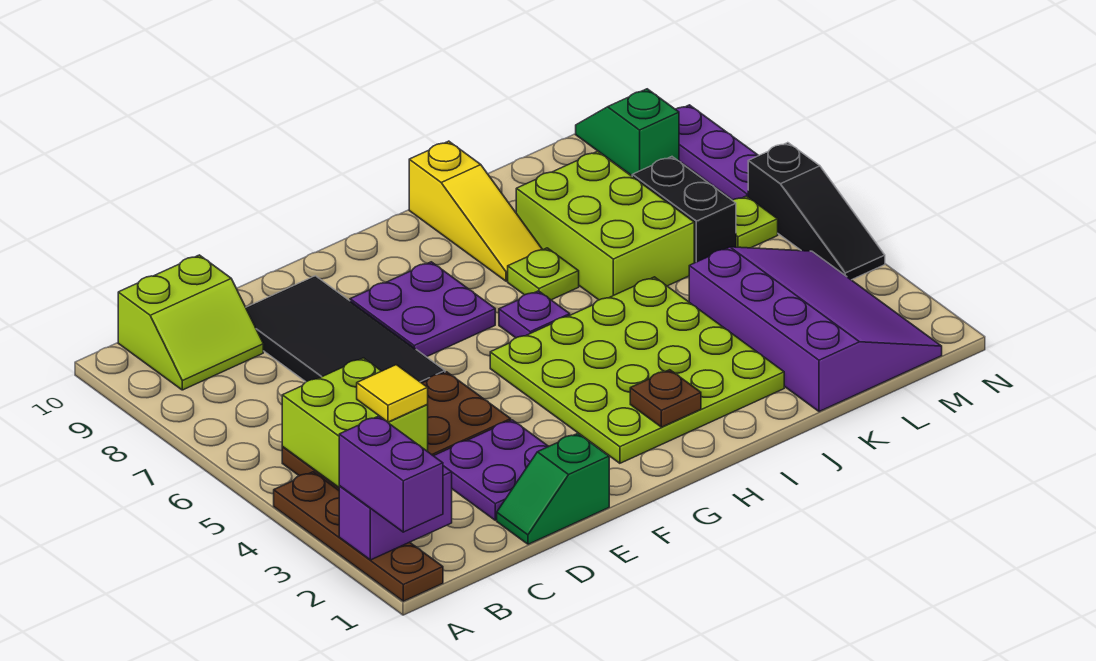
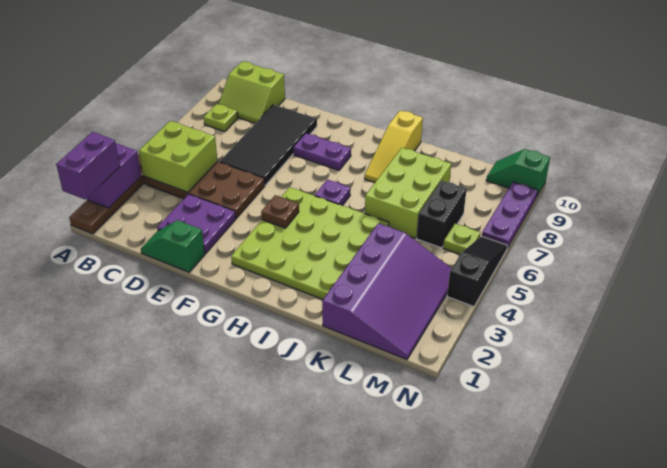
purple 1x2 brick [339,466,452,560] -> purple 1x2 brick turned to [87,143,141,208]
yellow 1x1 tile [357,365,428,422] -> none
purple 2x2 plate [350,262,495,357] -> purple 1x2 plate [293,133,351,170]
brown 1x1 plate [630,370,701,427] -> brown 1x1 plate moved to [261,195,299,228]
lime 1x1 plate [508,248,579,300] -> lime 1x1 plate moved to [204,104,238,132]
green 1x2 slope [576,89,679,176] -> green 1x2 slope turned to [486,149,550,196]
black 1x3 slope [748,143,885,280] -> black 1x3 slope turned to [447,236,507,306]

